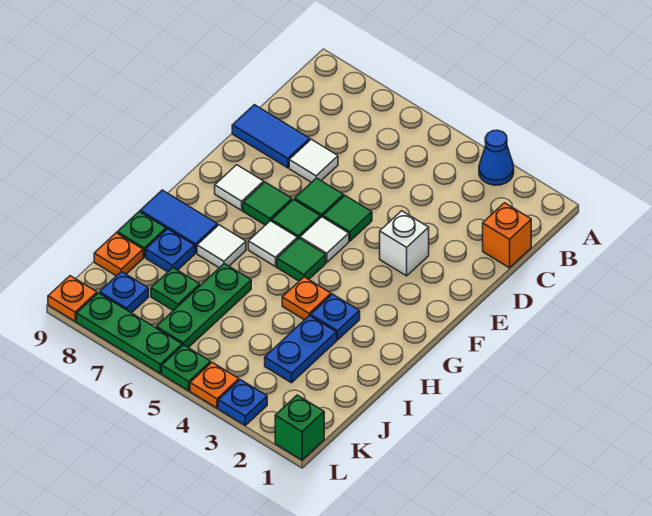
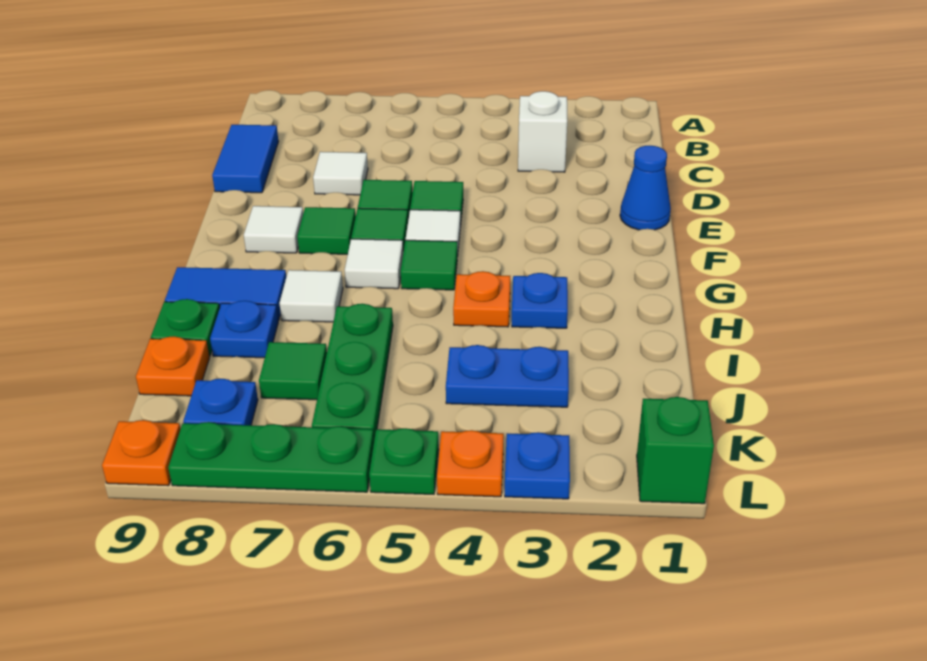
blue 1x1 cone [479,130,514,185] -> blue 1x1 cone moved to [620,146,671,230]
orange 1x1 brick [483,203,531,268] -> none
blue 1x2 tile [232,105,310,168] -> blue 1x2 tile turned to [212,125,279,193]
white 1x1 brick [380,211,429,276] -> white 1x1 brick moved to [518,91,567,172]
blue 1x2 plate [265,315,337,383] -> blue 1x2 plate turned to [446,345,569,407]
green 1x1 plate [151,268,200,311] -> green 1x1 tile [259,342,327,400]

